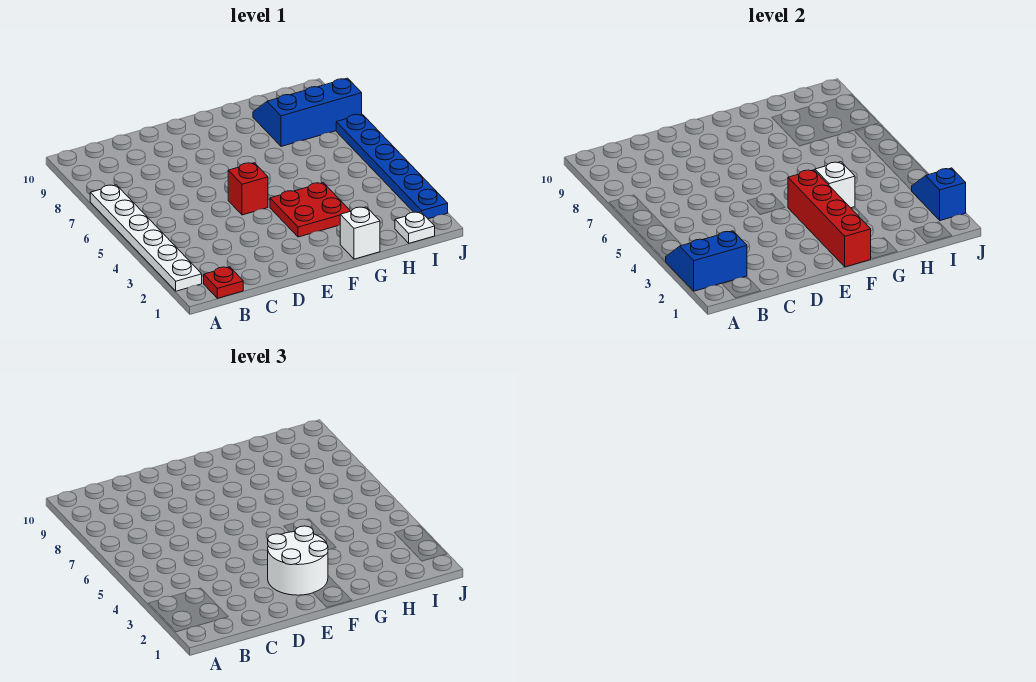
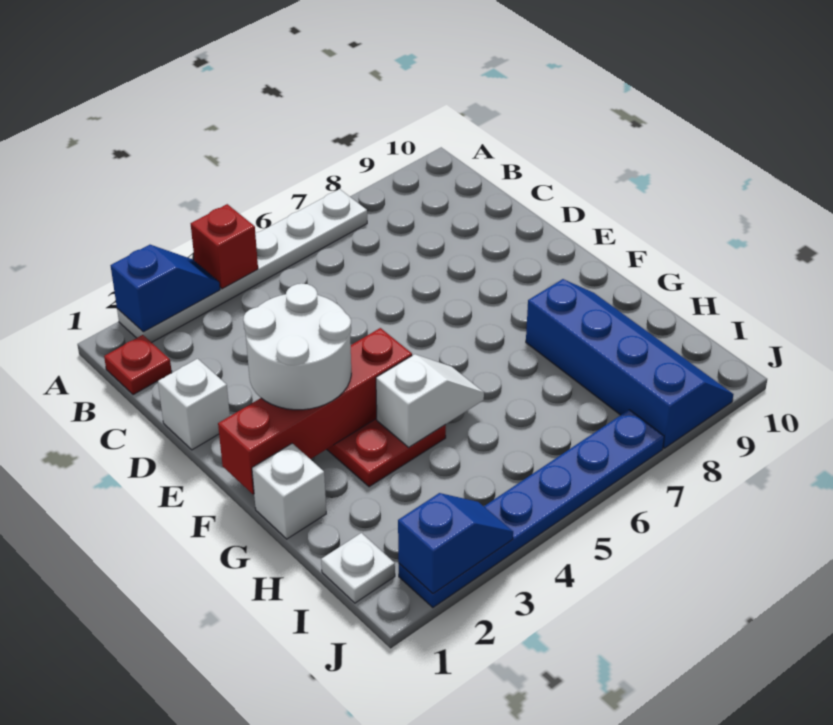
blue 2x2 slope [666,231,747,291] -> blue 1x2 slope [110,245,220,332]
none -> white 1x1 brick [158,359,230,450]
red 1x1 brick [228,163,268,215] -> red 1x1 brick moved to [191,204,258,289]
blue 2x3 slope [253,78,362,146] -> blue 2x4 slope [526,279,734,448]

